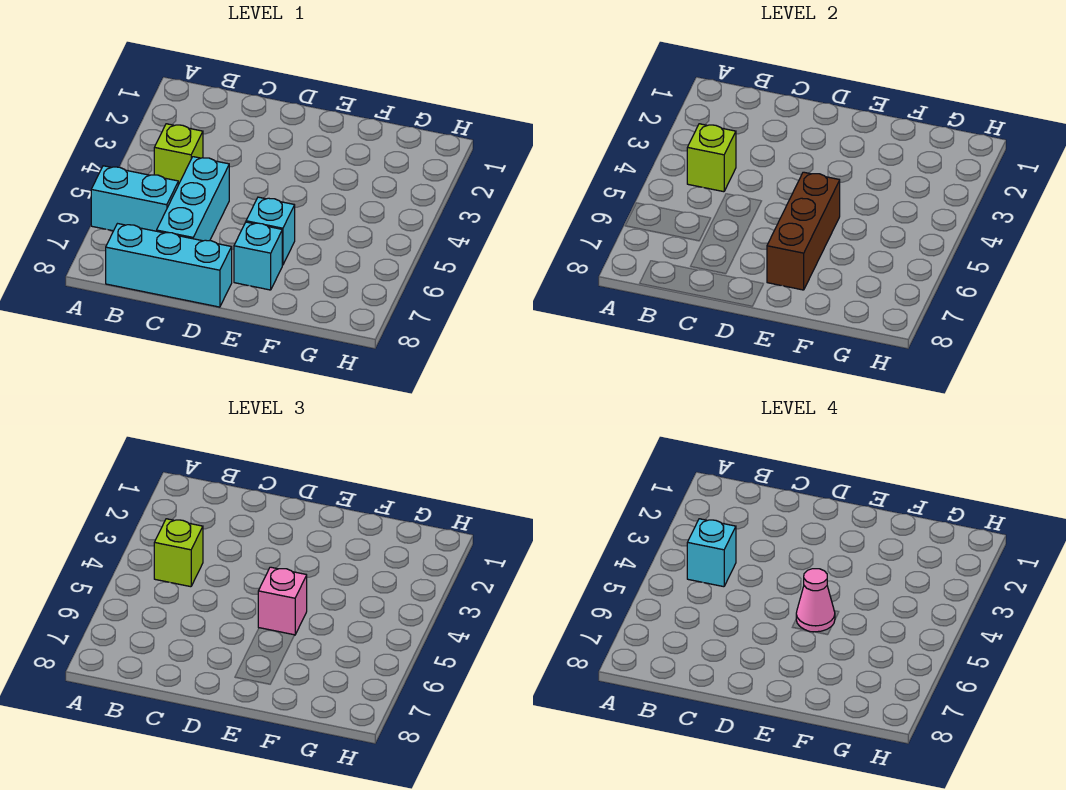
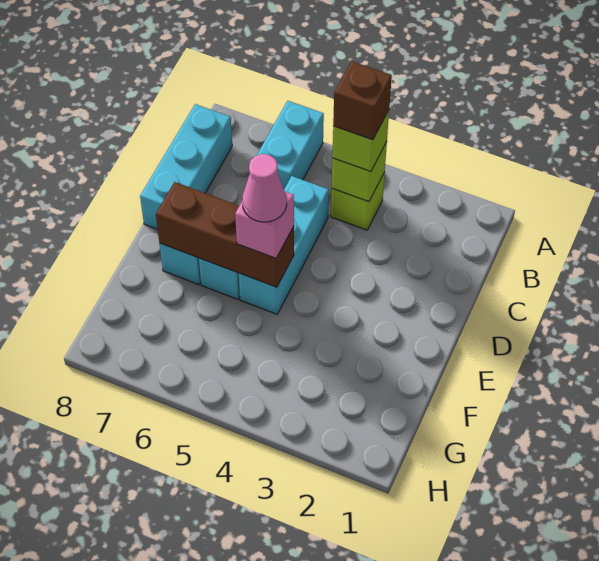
cyan 1x1 brick [687,519,736,587] -> brown 1x1 brick [333,61,392,140]
cyan 1x3 brick [157,157,229,241] -> cyan 1x3 brick turned to [239,176,329,314]

